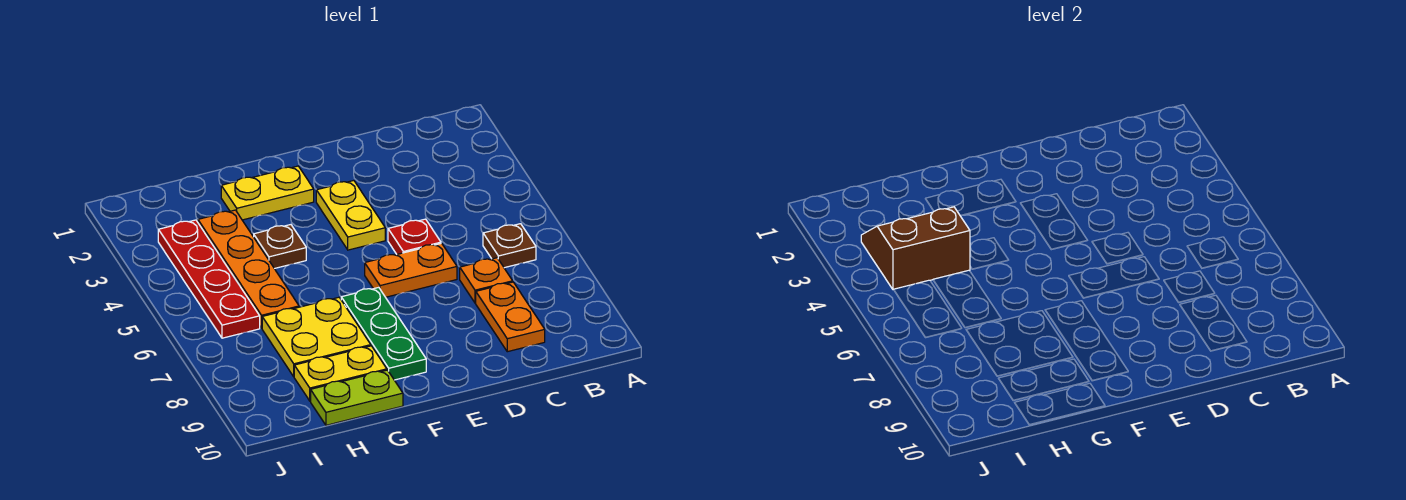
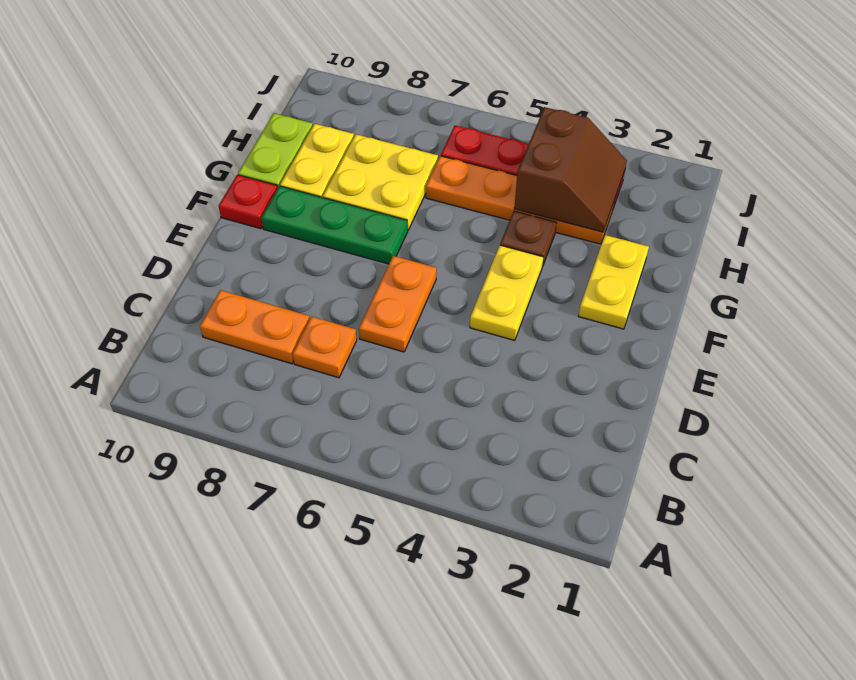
brown 1x1 plate [483,224,536,268] -> none
red 1x1 plate [388,219,441,254] -> red 1x1 plate moved to [219,175,278,229]
yellow 1x2 plate [316,181,385,250] -> yellow 1x2 plate turned to [470,245,543,341]

